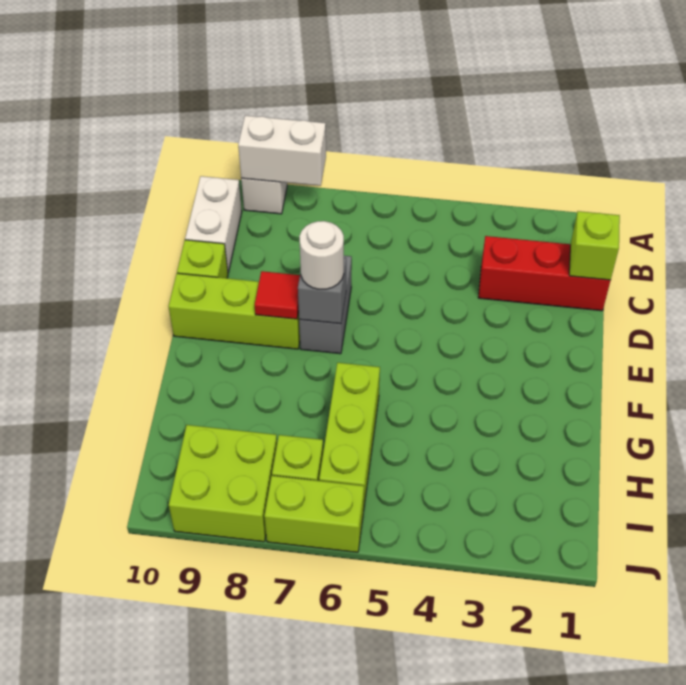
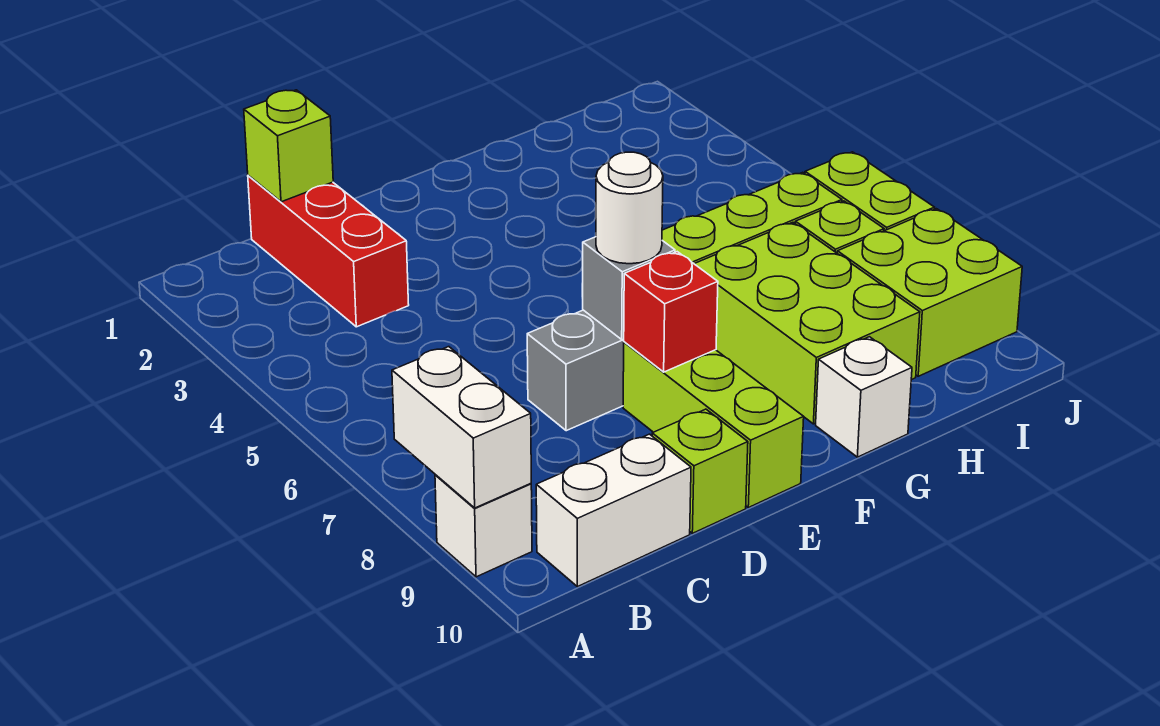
red 1x1 tile [255,271,300,319] -> red 1x1 brick [624,252,718,372]
none -> lime 2x3 brick [695,222,920,424]
none -> white 1x1 brick [816,337,912,457]

